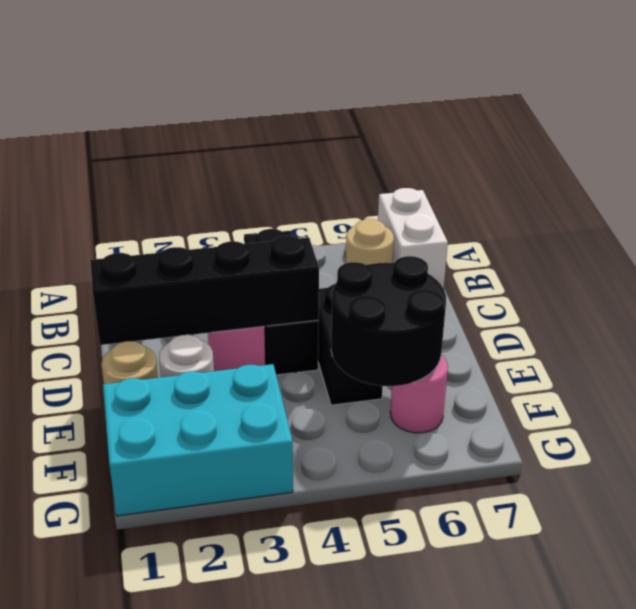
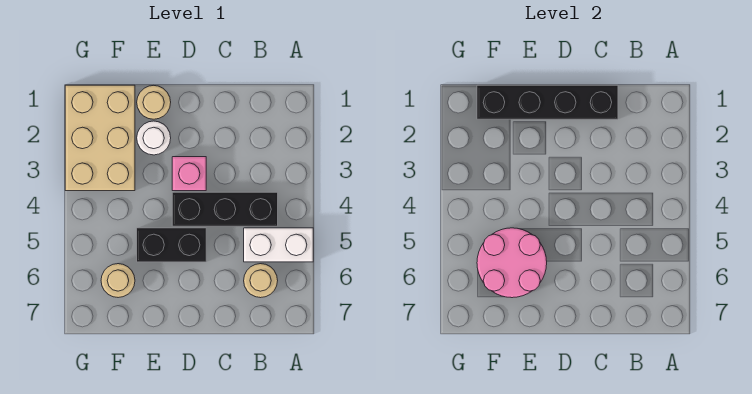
white 1x2 brick [378,188,448,289] -> white 1x2 brick moved to [244,228,313,262]
black 1x4 brick [90,236,319,345] -> black 1x4 brick turned to [477,85,618,119]
black 2x2 round brick [331,256,446,386] -> pink 2x2 round brick [477,228,547,298]
cyan 2x3 brick [103,364,293,516] -> tan 2x3 brick [65,85,135,191]
pink 1x1 round brick [390,355,448,433] -> tan 1x1 round brick [101,264,135,298]

